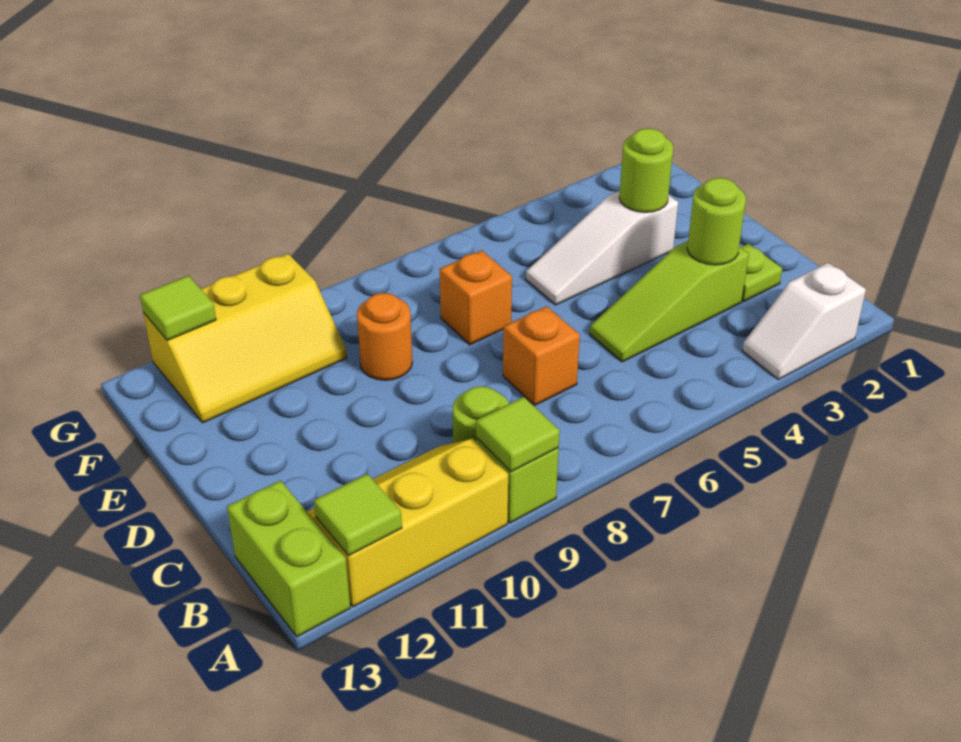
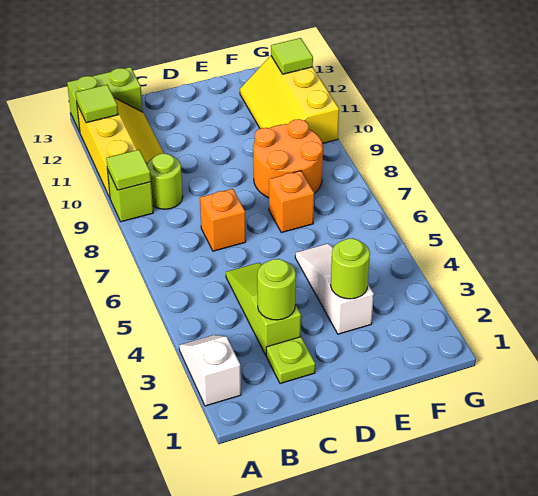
orange 1x1 round brick [357,293,412,380] -> orange 2x2 round brick [253,119,323,198]

